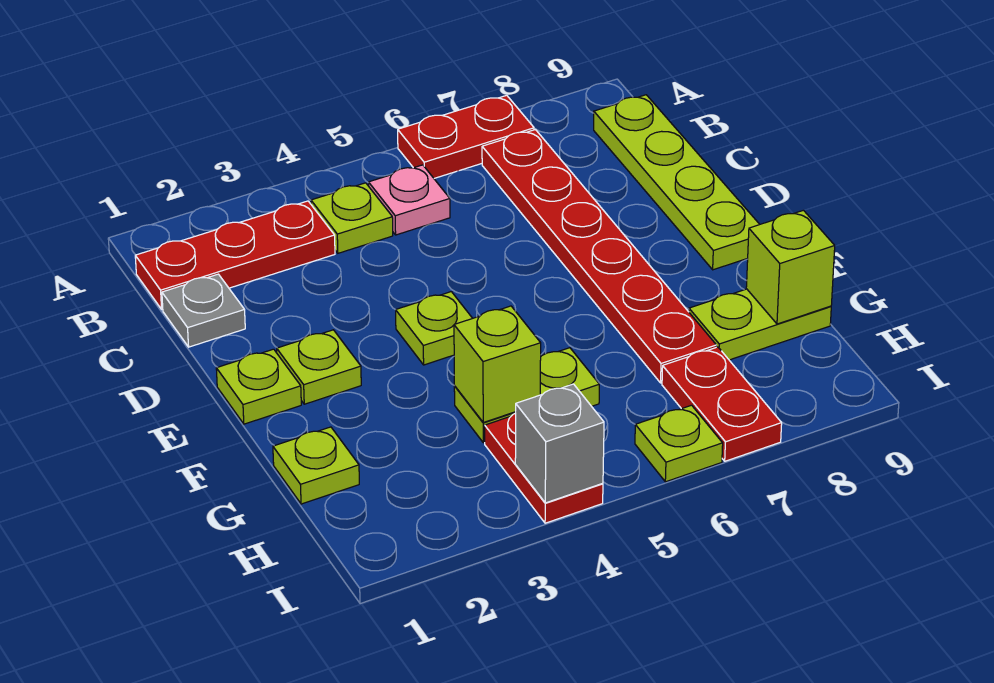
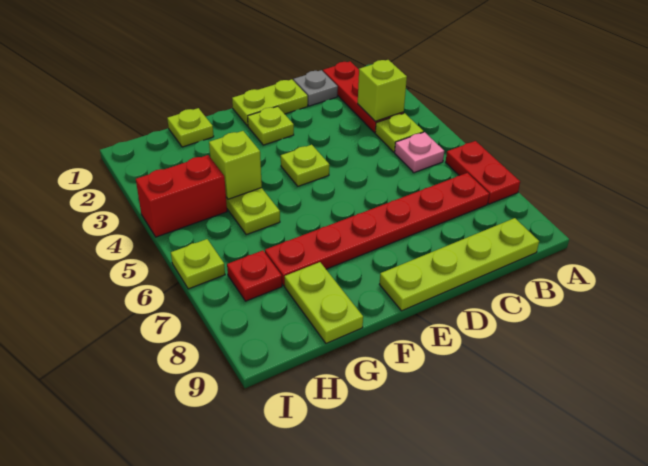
lime 1x1 plate [216,349,301,424] -> lime 1x2 plate [232,79,308,126]
lime 1x1 brick [746,210,835,324] -> lime 1x1 brick moved to [358,60,407,121]
red 1x2 plate [485,413,603,523] -> red 1x2 brick [136,155,227,237]
red 1x2 plate [662,347,782,461] -> red 1x1 plate [227,250,282,301]
grey 1x1 brick [515,384,604,503] -> none

